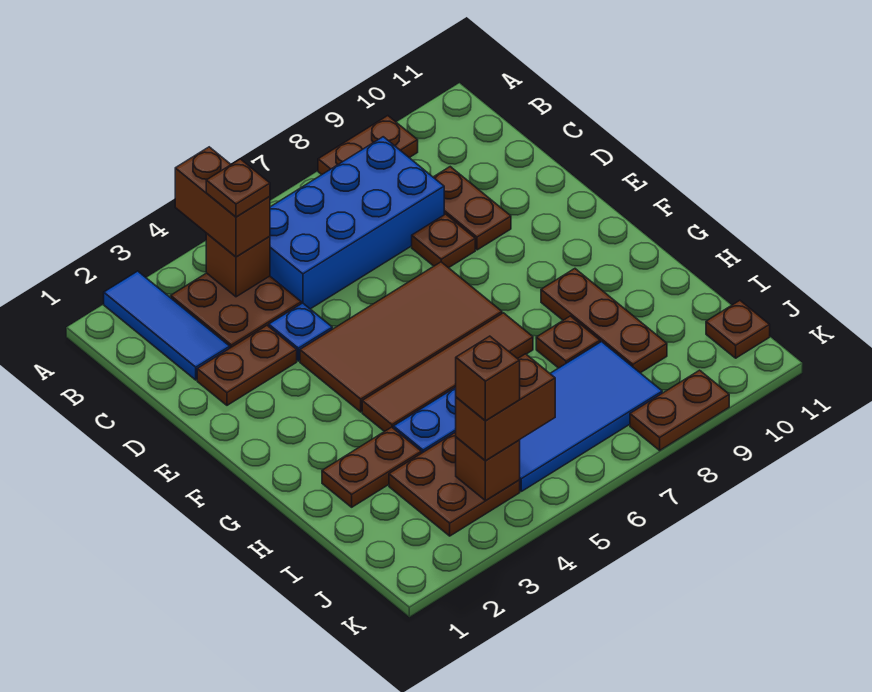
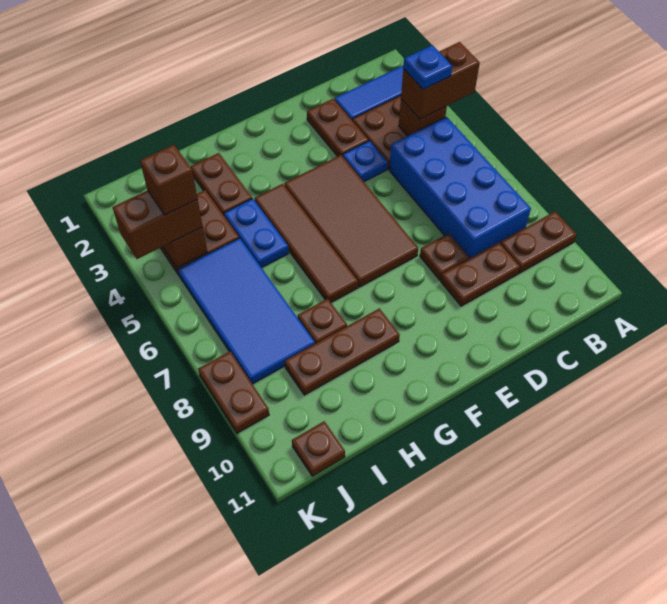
brown 1x2 plate [318,116,418,175] -> brown 1x2 plate turned to [500,212,577,273]
brown 1x1 plate [206,159,270,217] -> blue 1x1 plate [403,45,452,89]
brown 1x2 brick [456,354,555,461] -> brown 1x2 brick turned to [112,190,203,259]

